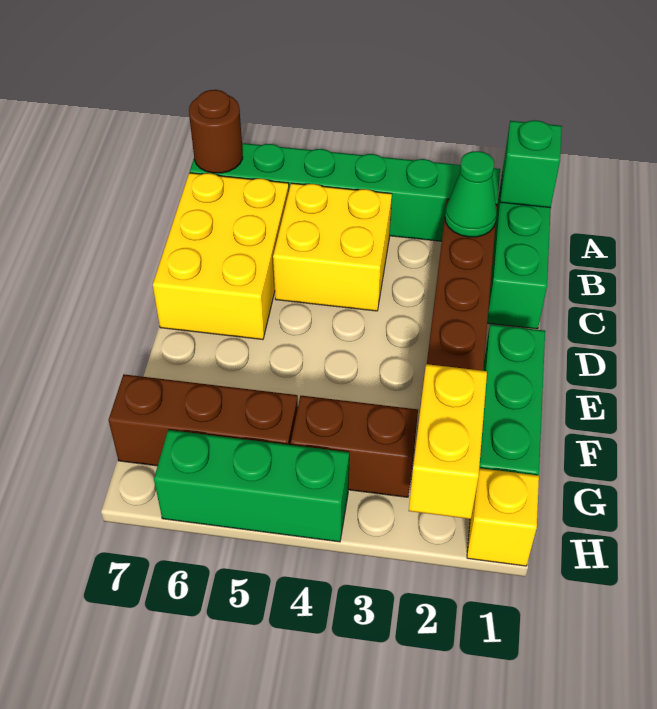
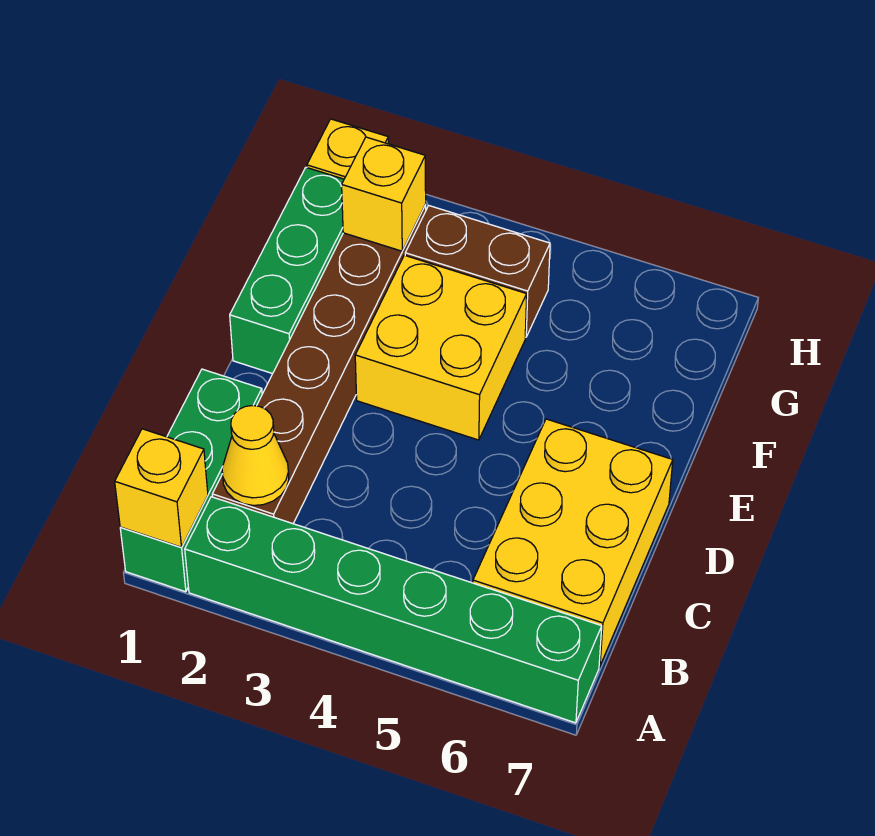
green 1x1 brick [500,120,562,208] -> yellow 1x1 brick [115,429,208,547]
brown 1x1 round brick [189,90,243,173] -> none
green 1x1 cone [445,151,497,237] -> yellow 1x1 cone [222,406,289,505]
yellow 2x2 brick [273,183,392,311] -> yellow 2x2 brick moved to [355,255,527,440]
yellow 1x2 brick [409,364,487,519] -> yellow 1x1 brick [342,137,426,251]
brown 1x3 brick [109,374,298,466] -> none
green 1x3 brick [154,430,349,542] -> none

